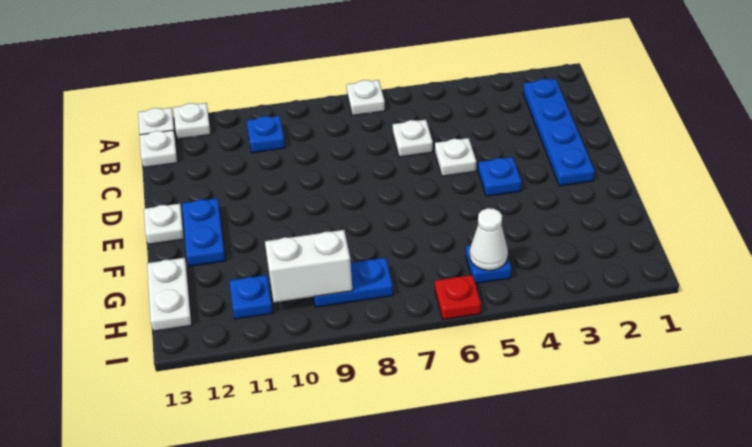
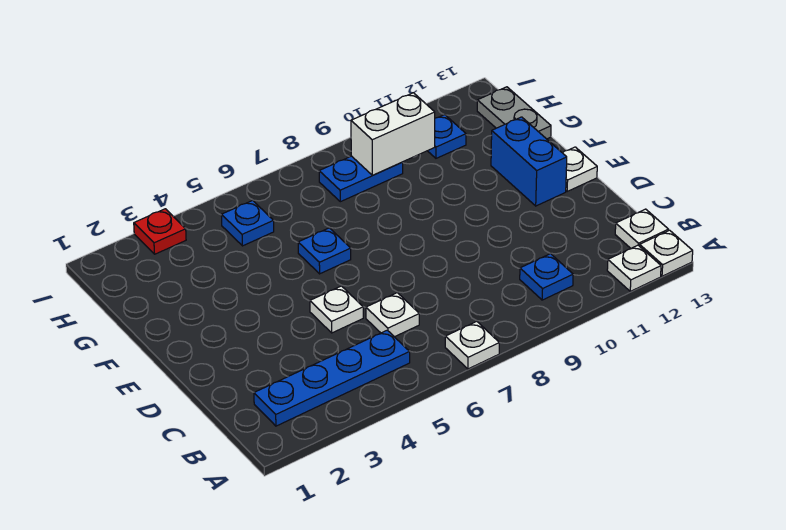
blue 1x4 plate [523,79,595,186] -> blue 1x4 plate turned to [254,330,410,426]
blue 1x1 plate [478,157,522,196] -> blue 1x1 plate moved to [298,228,351,274]
blue 1x2 plate [182,198,226,266] -> blue 1x2 brick [491,117,567,206]
white 1x2 plate [147,258,192,331] -> grey 1x2 plate [477,87,551,139]
white 1x1 cone [470,208,508,270] -> none
red 1x1 plate [435,275,481,319] -> red 1x1 plate moved to [134,209,186,254]

